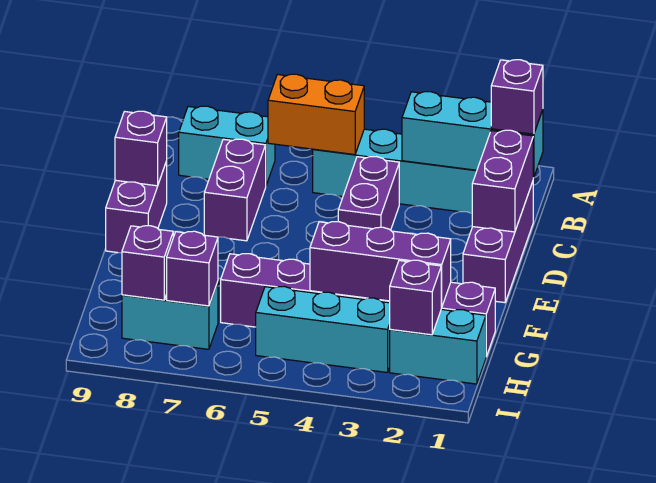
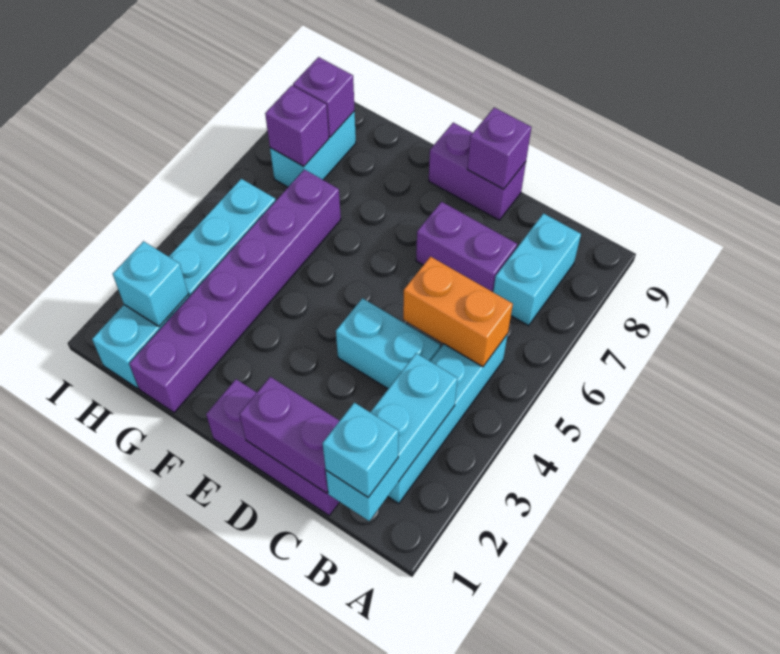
purple 1x1 brick [491,60,543,134] -> cyan 1x1 brick [322,403,399,497]
orange 1x2 brick [268,74,364,155] -> orange 1x2 brick turned to [403,257,513,367]
purple 1x2 brick [338,157,399,230] -> cyan 1x2 brick [336,298,440,389]
purple 1x3 brick [310,222,451,307] -> none
purple 1x1 brick [390,260,442,335] -> cyan 1x1 brick [113,241,188,326]

